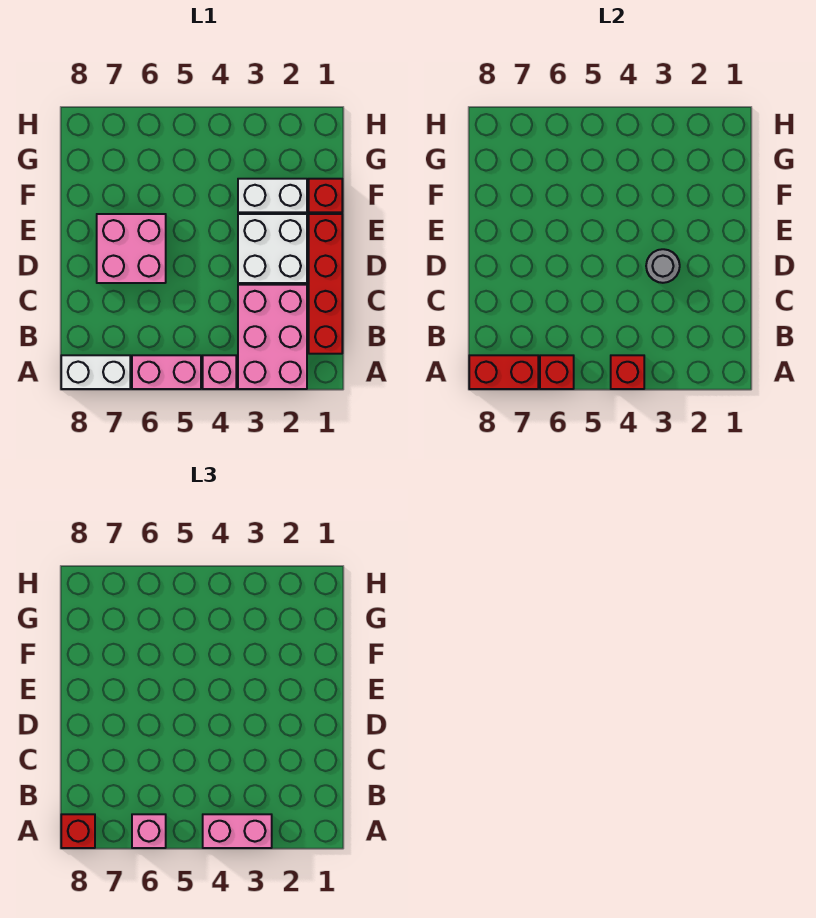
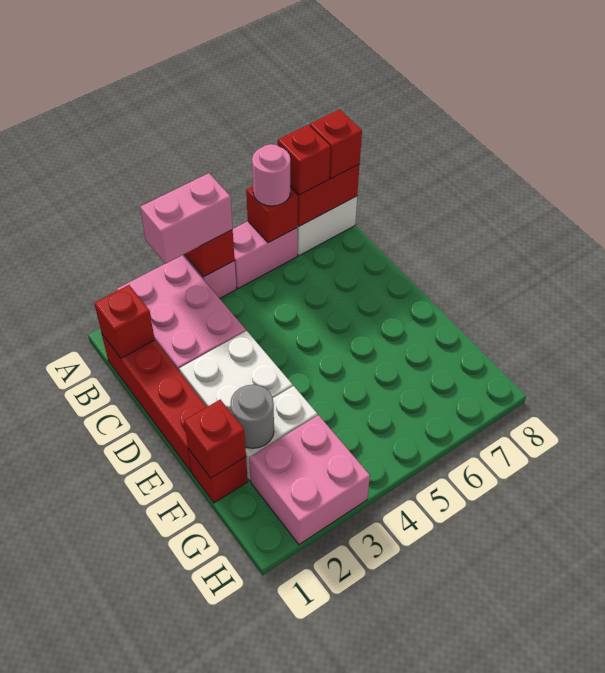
pink 1x1 brick [132,814,166,848] -> pink 1x1 round brick [252,144,290,206]
none -> red 1x1 brick [278,125,330,195]
none -> red 1x1 brick [94,285,155,358]
grey 1x1 round brick [646,249,680,283] -> grey 1x1 round brick moved to [231,385,274,448]
pink 2x2 brick [97,214,166,283] -> pink 2x2 brick moved to [249,415,370,544]
none -> red 1x1 brick [184,400,246,478]

